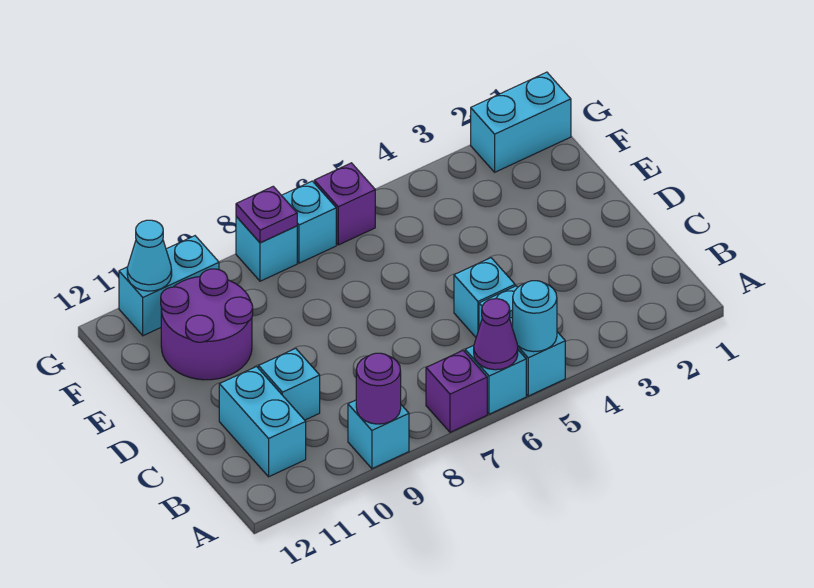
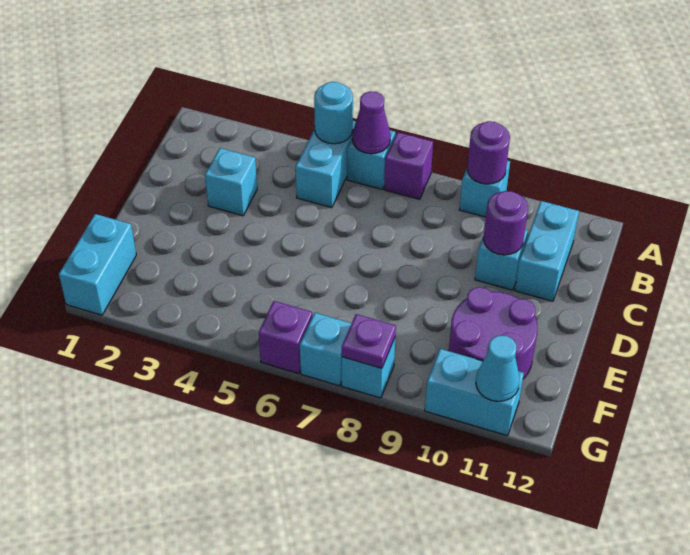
cyan 1x1 brick [454,258,515,337] -> cyan 1x1 brick moved to [205,148,257,216]
none -> purple 1x1 round brick [483,191,528,255]
cyan 1x2 brick [471,72,571,172] -> cyan 1x2 brick turned to [59,214,136,315]

